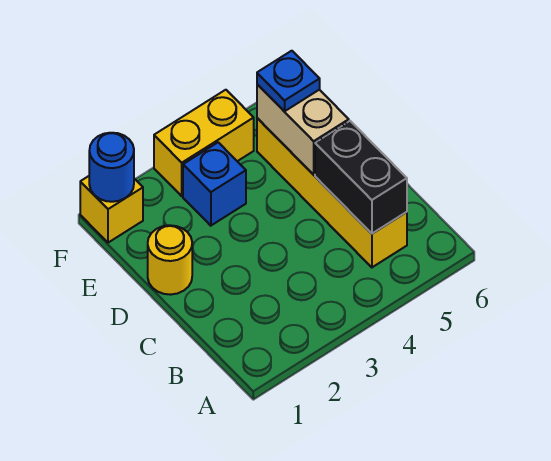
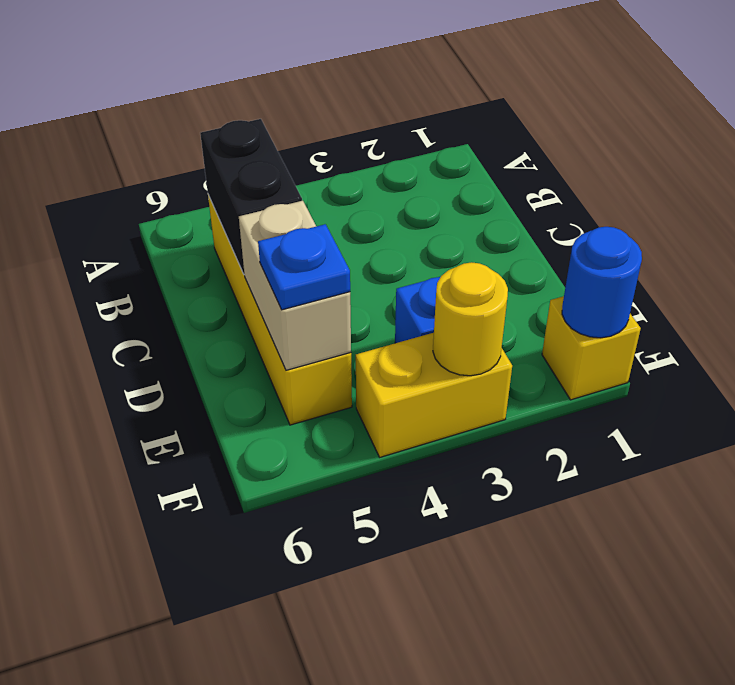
yellow 1x1 round brick [148,225,192,295] -> yellow 1x1 round brick moved to [433,262,508,376]

